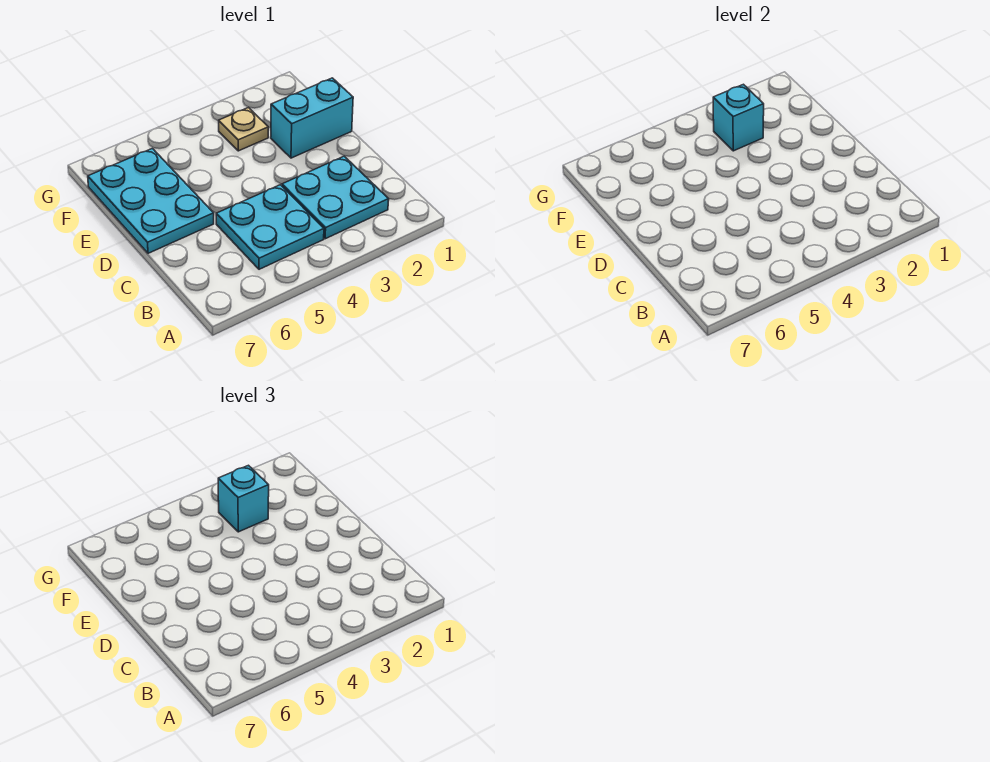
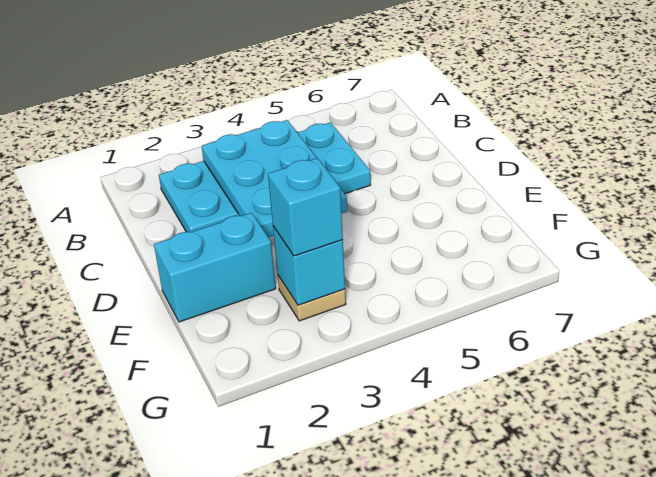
cyan 2x3 plate [88,148,214,253] -> cyan 2x3 plate moved to [202,120,347,238]

